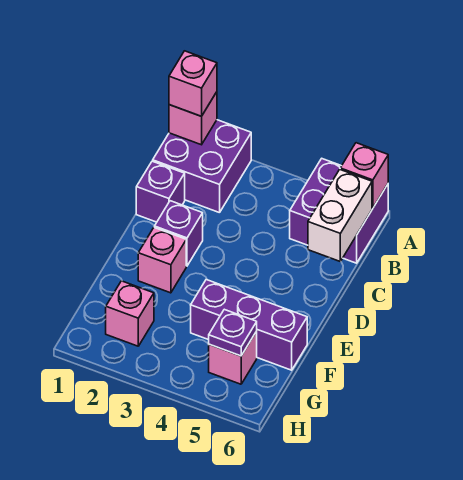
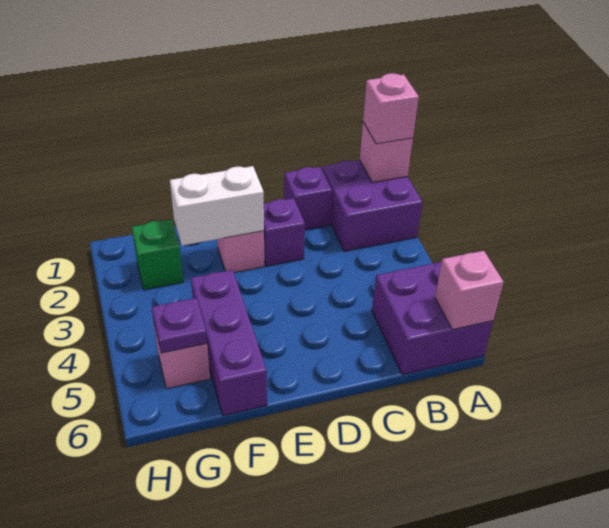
white 1x2 brick [308,170,372,261] -> white 1x2 brick moved to [170,166,264,246]
pink 1x1 brick [106,281,154,346] -> green 1x1 brick [132,220,183,290]

